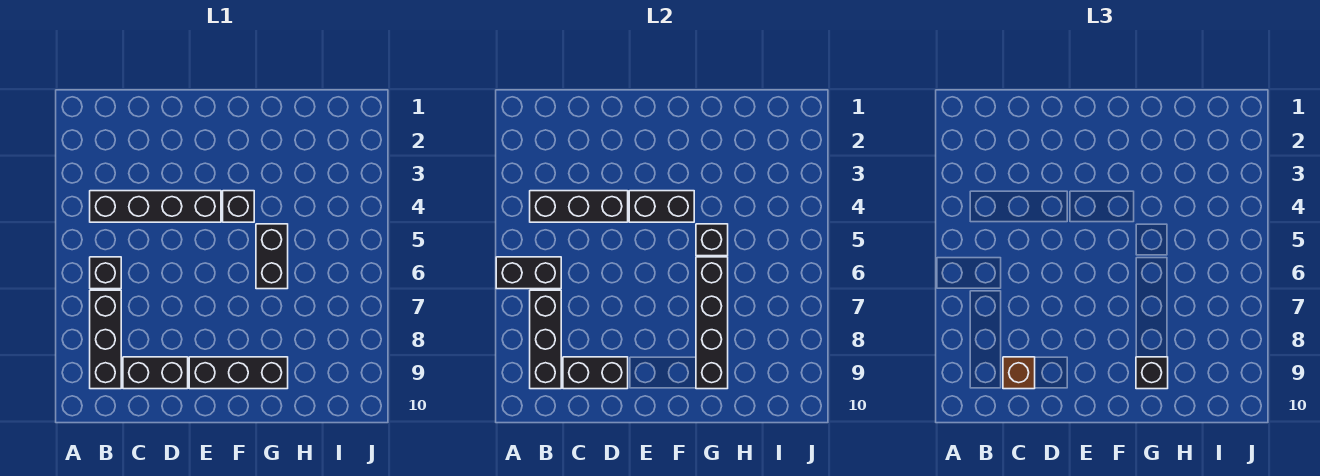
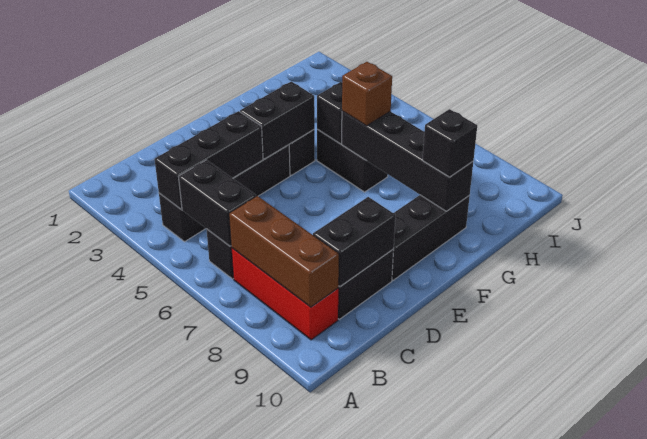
black 1x2 brick [496,257,561,289] -> black 1x2 brick turned to [178,160,256,246]
black 1x3 brick [90,290,121,389] -> red 1x3 brick [232,248,338,340]
black 1x3 brick [530,290,561,389] -> brown 1x3 brick [229,196,339,307]
brown 1x1 brick [1003,357,1035,389] -> brown 1x1 brick moved to [342,62,392,126]

